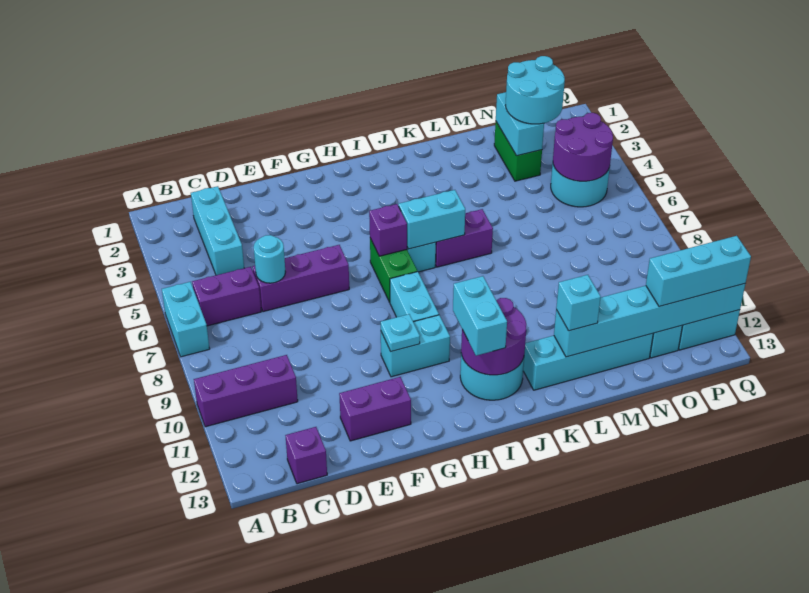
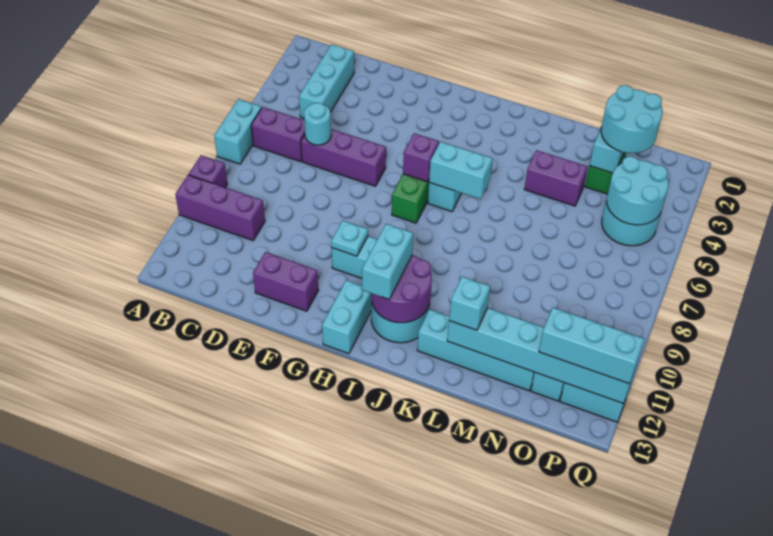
purple 1x1 brick [285,427,327,484] -> purple 1x1 brick moved to [189,155,227,187]
cyan 1x2 brick [390,272,439,322] -> cyan 1x2 brick moved to [322,280,372,354]
purple 1x2 brick [435,209,493,267] -> purple 1x2 brick moved to [524,150,587,206]
purple 2x2 round brick [553,113,613,181] -> cyan 2x2 round brick [607,156,669,225]

